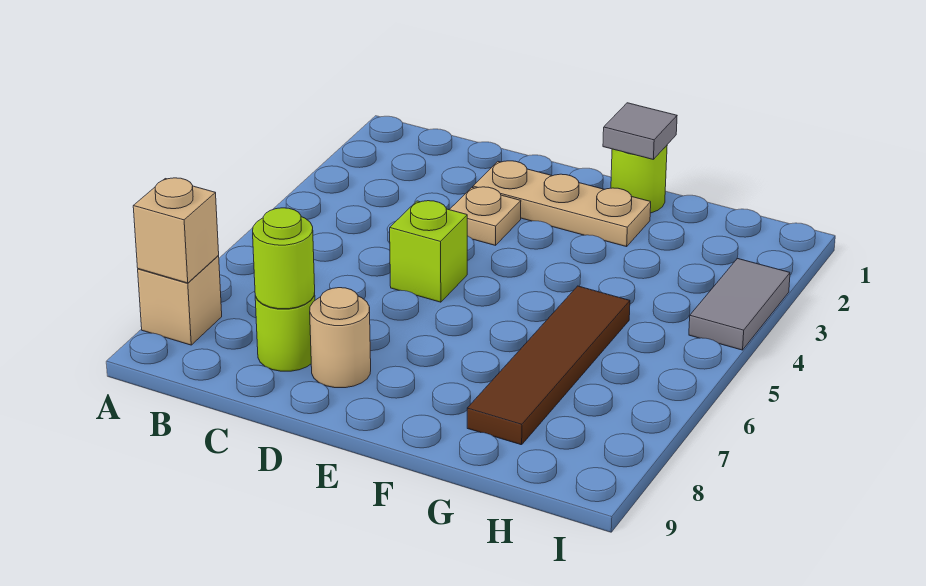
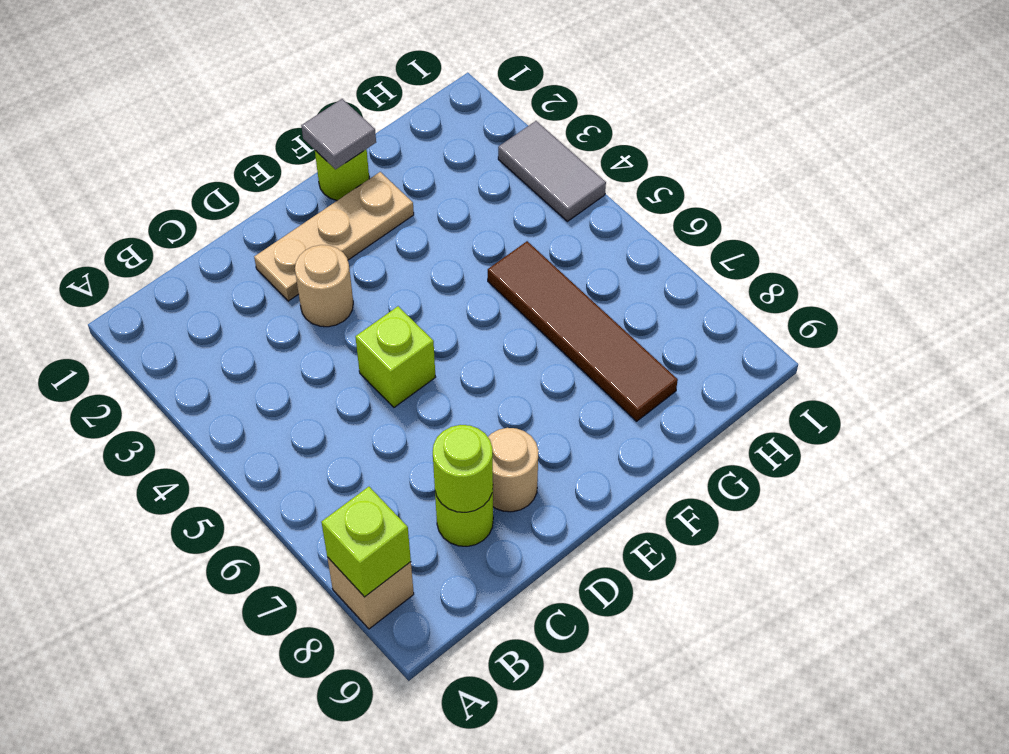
tan 1x1 brick [133,178,219,283] -> lime 1x1 brick [321,487,411,597]
tan 1x1 plate [449,187,521,245] -> tan 1x1 round brick [295,245,353,327]

